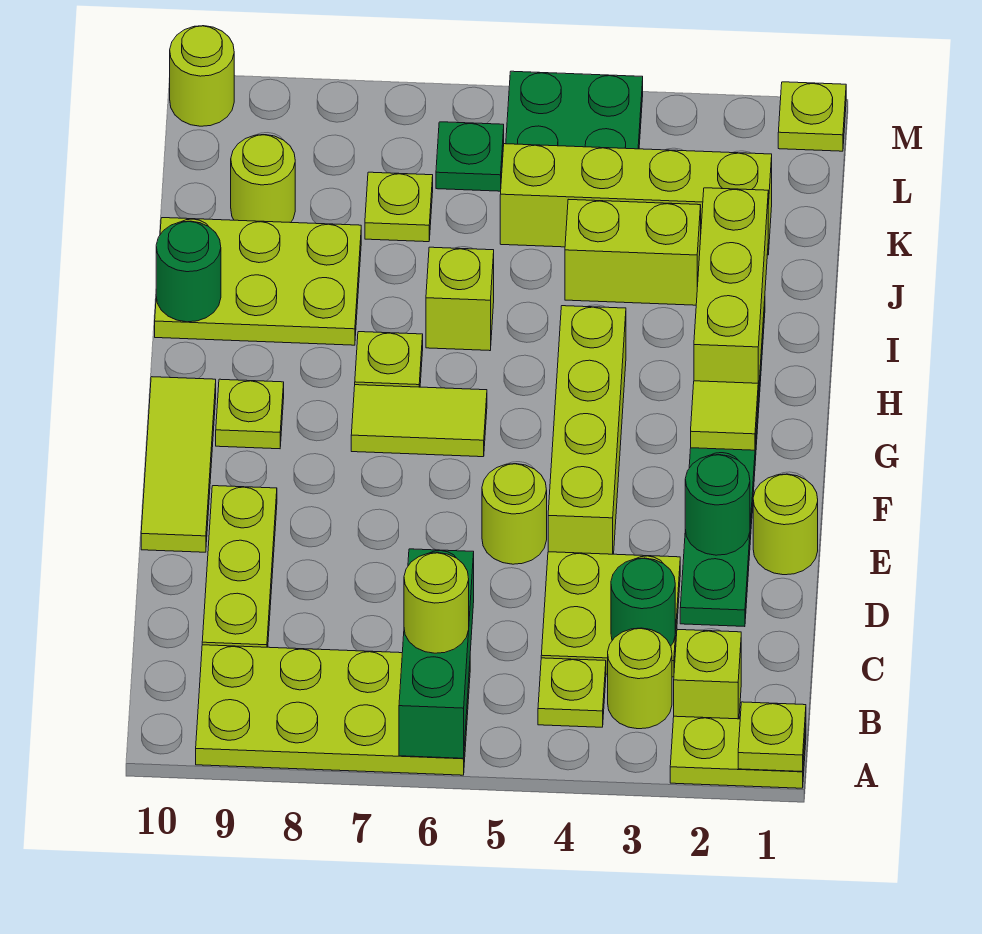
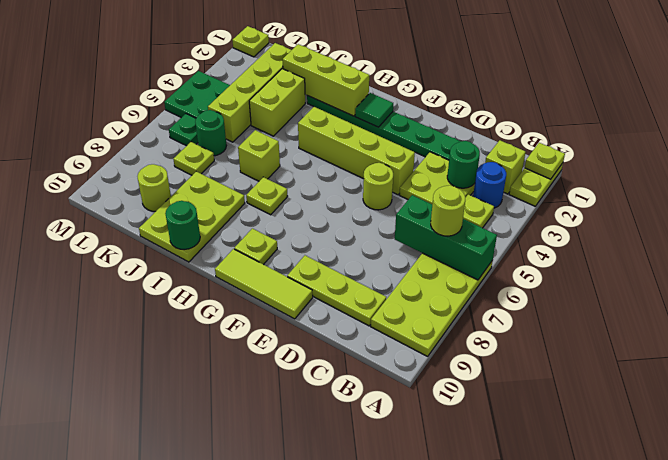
lime 1x1 round brick [608,628,672,729] -> blue 1x1 round brick [473,162,506,208]
lime 1x1 round brick [753,474,818,575] -> none
green 1x1 round brick [685,455,750,555] -> green 1x1 round brick moved to [195,110,226,156]
lime 1x1 tile [691,381,758,450] -> green 1x1 tile [355,93,393,127]
lime 1x2 tile [351,385,487,457] -> none
lime 1x1 round brick [170,26,234,126] -> none

